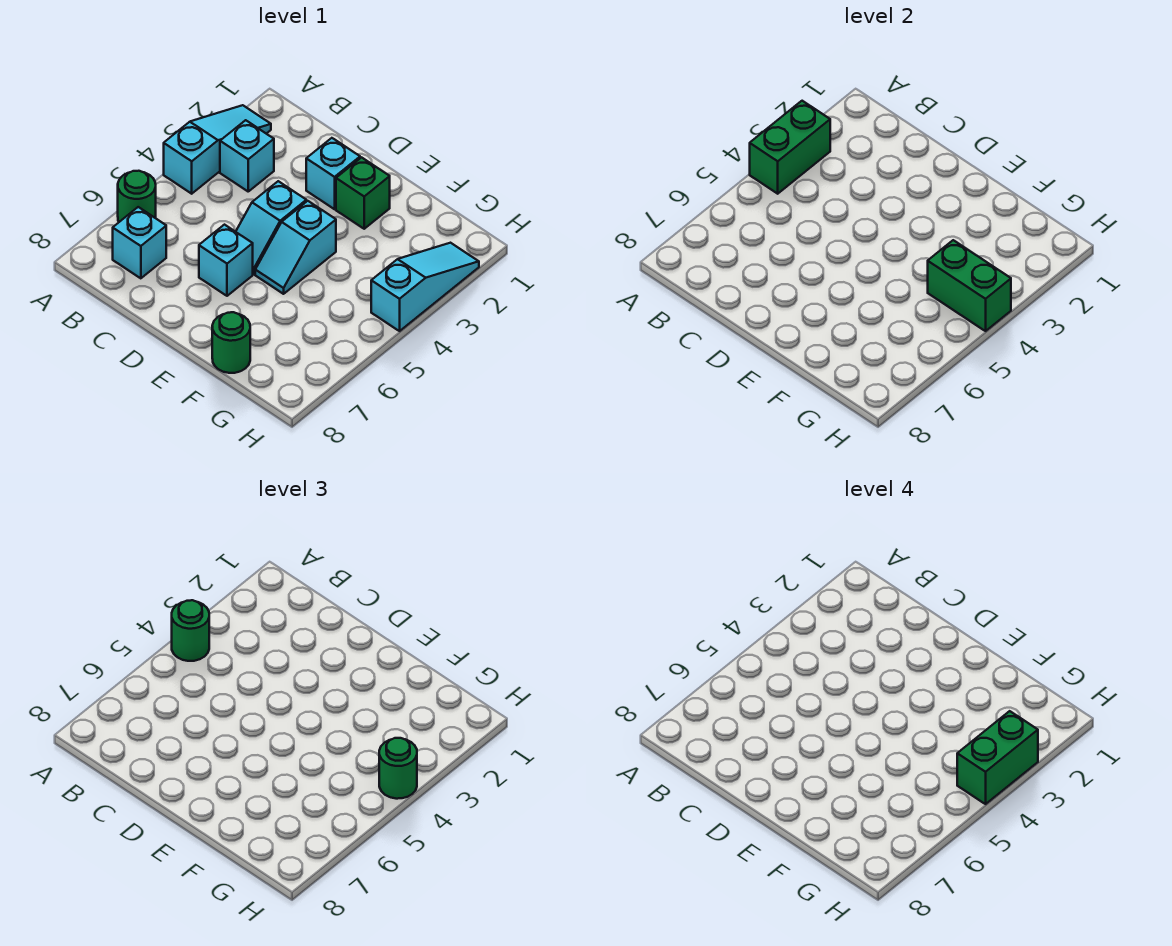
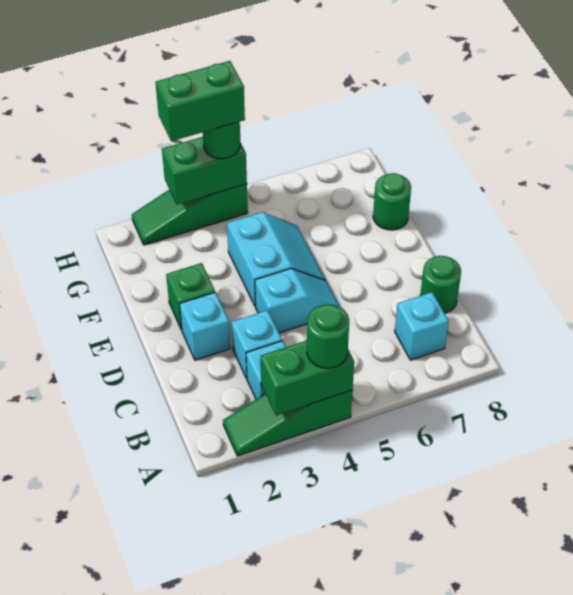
cyan 1x3 slope [164,105,271,194] -> green 1x3 slope [223,390,352,456]
green 1x1 round brick [118,171,156,222] -> green 1x1 round brick moved to [420,256,461,313]
cyan 1x1 brick [199,225,253,296] -> cyan 1x1 brick moved to [232,310,282,379]
cyan 1x2 slope [255,201,336,294] -> cyan 2x2 slope [227,212,325,307]
green 1x2 brick [928,240,1011,331] -> green 1x2 brick turned to [162,137,247,205]
cyan 1x3 slope [371,243,479,331] -> green 1x3 slope [132,184,248,245]

